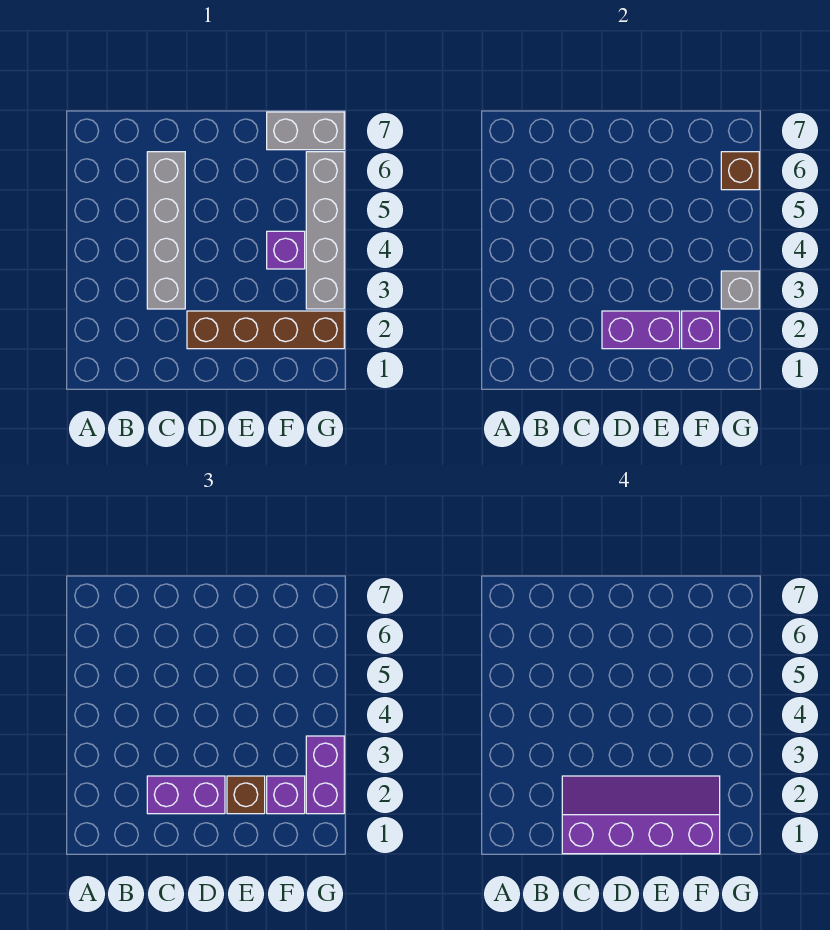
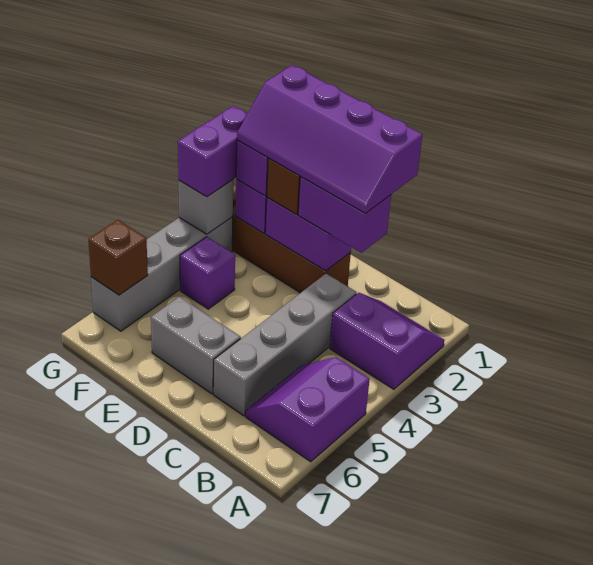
none -> purple 2x2 slope [330,293,444,389]
none -> purple 2x2 slope [246,357,370,462]
grey 1x2 brick [267,112,344,150] -> grey 1x2 brick moved to [151,297,241,394]

